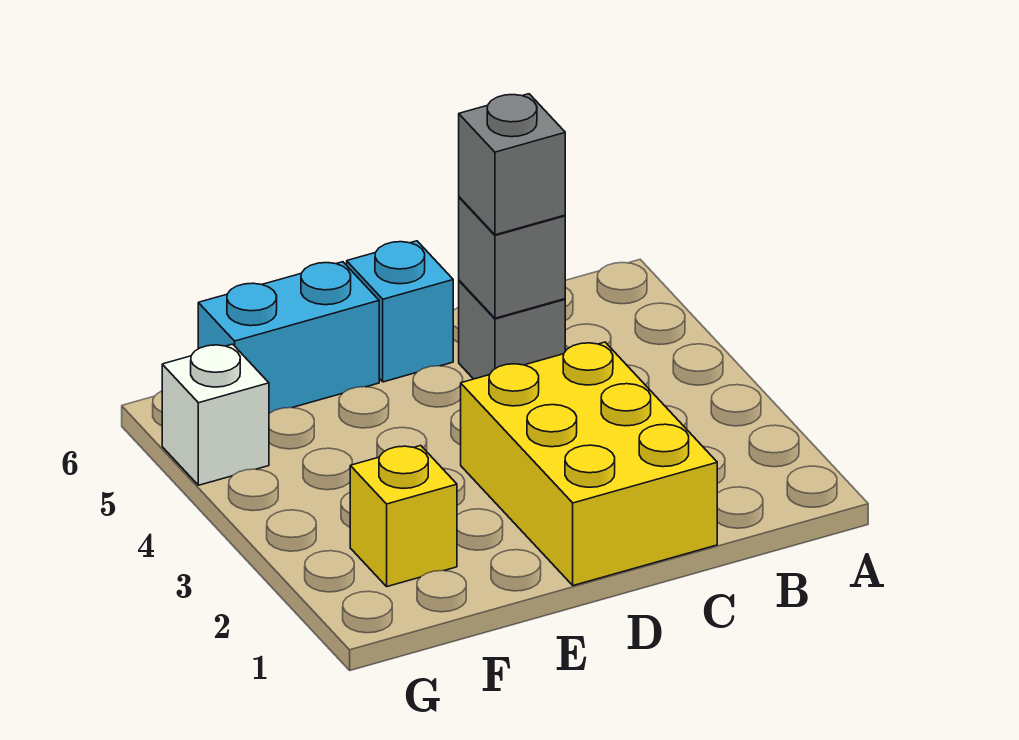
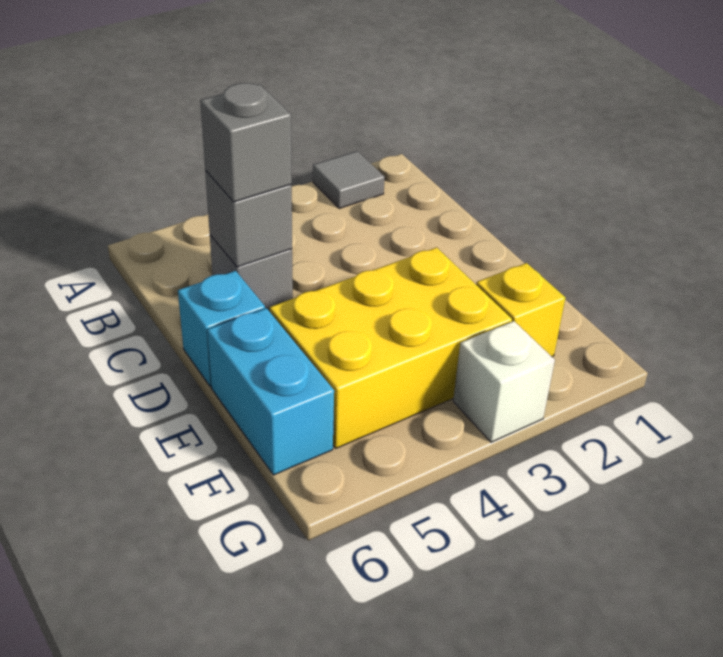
none -> grey 1x1 tile [313,151,385,209]
yellow 2x3 brick [461,342,717,586] -> yellow 2x3 brick moved to [269,247,512,448]
white 1x1 brick [162,344,269,485] -> white 1x1 brick moved to [453,321,555,442]

